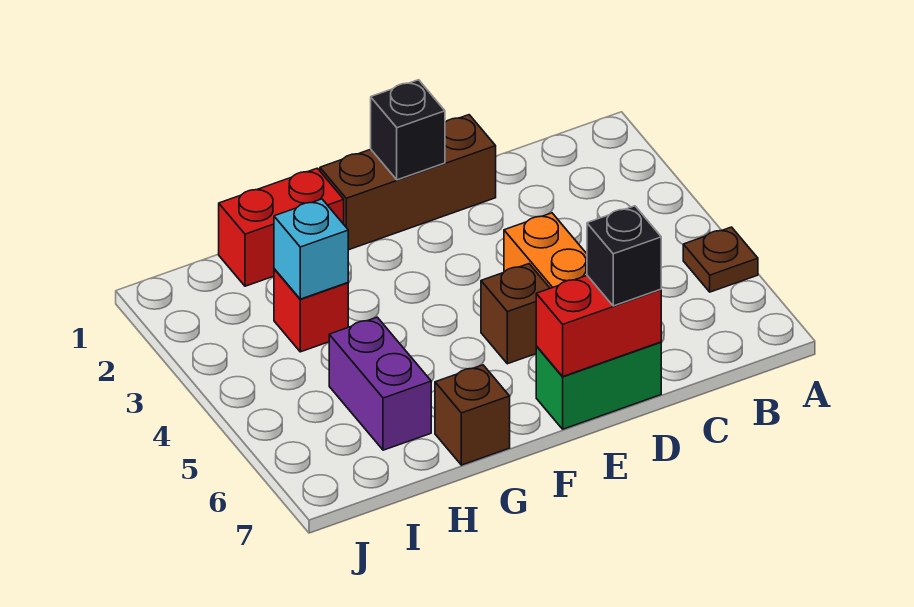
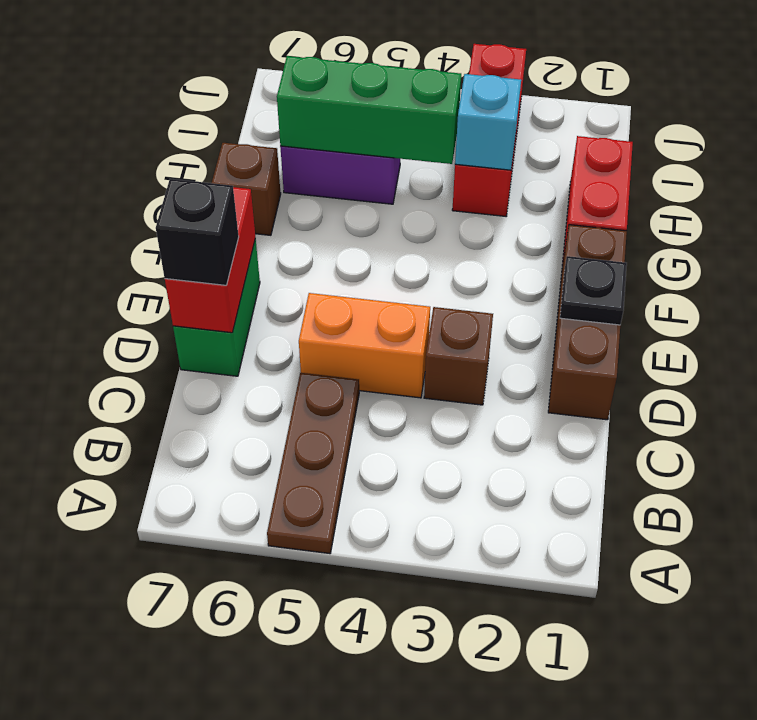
brown 1x1 plate [683,227,758,292] -> brown 1x3 plate [267,373,359,554]
black 1x1 brick [371,80,445,180] -> black 1x1 plate [560,256,627,325]
brown 1x1 brick [481,264,550,364] -> brown 1x1 brick moved to [424,307,493,405]
red 1x1 brick [274,269,348,352] -> red 1x3 brick [452,44,526,216]
none -> green 1x3 brick [277,56,461,164]

